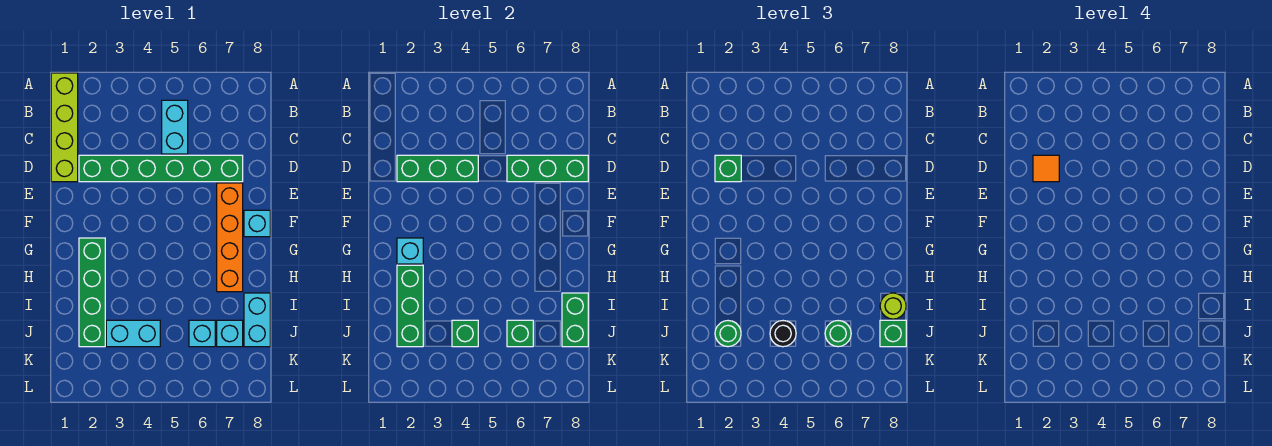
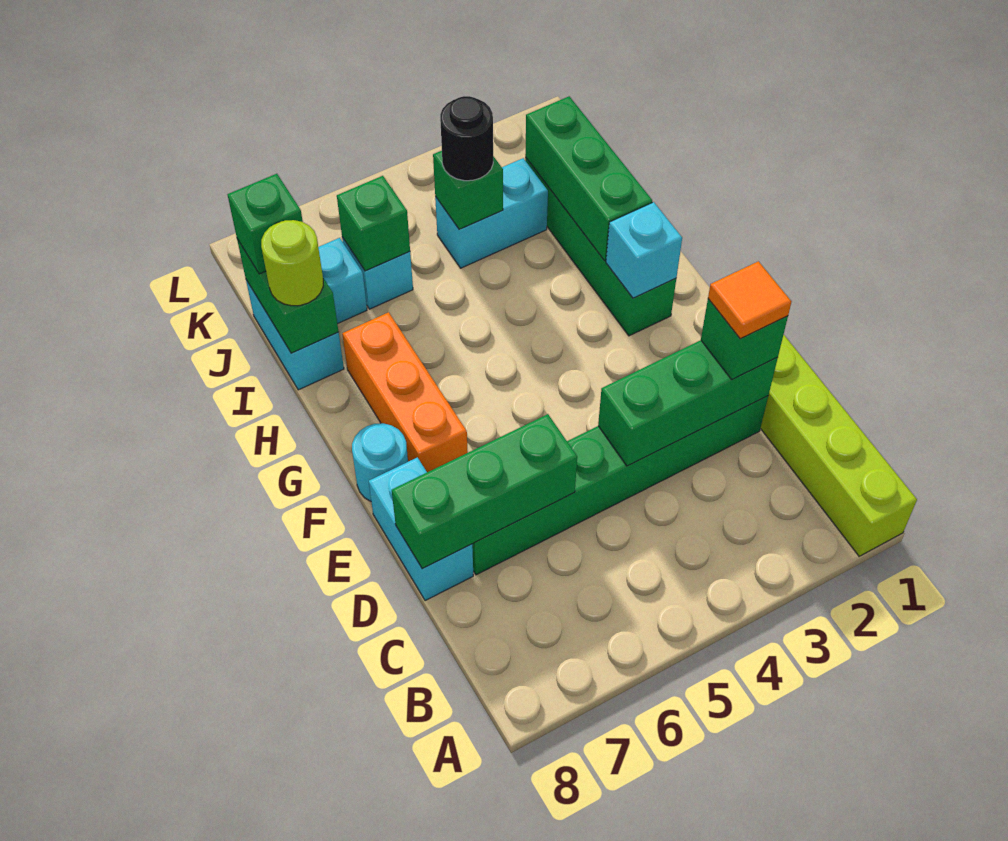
cyan 1x2 brick [162,100,188,154] -> cyan 1x2 brick moved to [369,457,473,601]
orange 1x4 brick [217,183,243,292] -> orange 1x3 brick [342,312,468,472]
cyan 1x1 brick [244,210,270,237] -> cyan 1x1 round brick [352,423,408,501]
green 1x1 round brick [715,321,741,347] -> none
green 1x1 round brick [825,321,851,347] -> none

